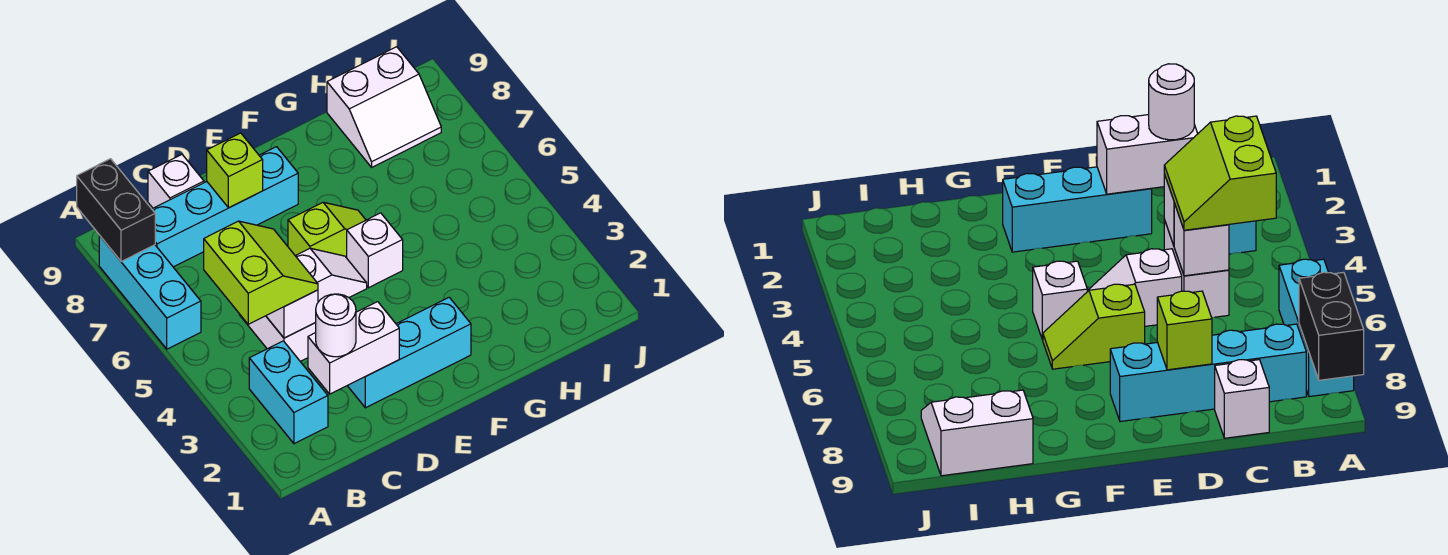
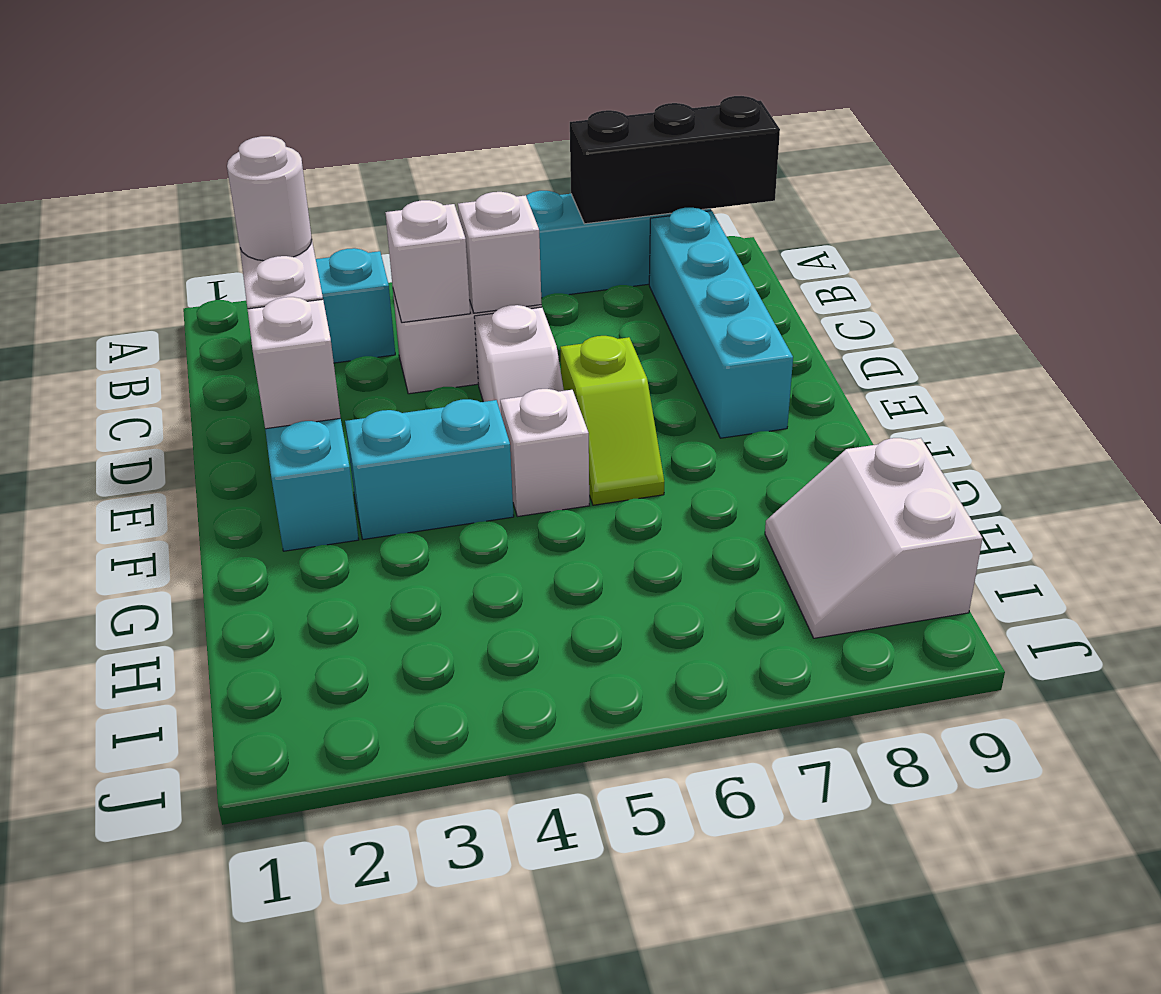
black 1x2 brick [77,159,155,262] -> black 1x3 brick [570,96,780,224]
lime 2x2 slope [204,221,318,324] -> none
white 1x1 brick [148,155,204,208] -> white 1x1 brick moved to [248,297,341,429]
lime 1x1 brick [207,133,263,208] -> none
none -> cyan 1x2 brick [345,399,514,539]

